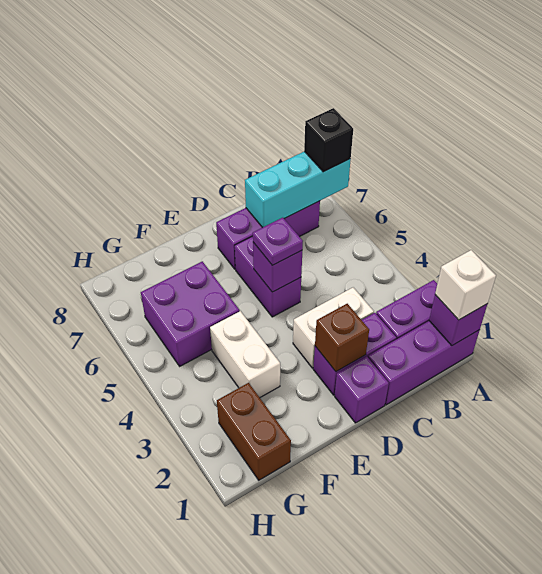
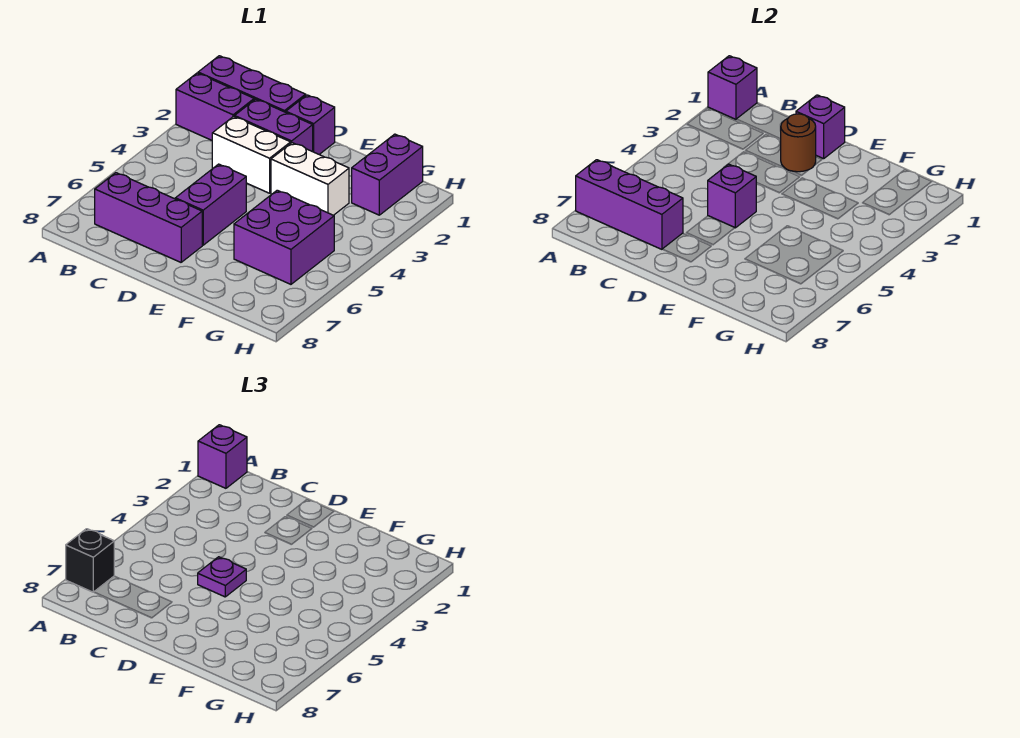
white 1x1 brick [435,250,496,320] -> purple 1x1 brick [198,425,247,488]
cyan 1x3 brick [245,151,351,228] -> purple 1x3 brick [576,160,683,249]
none -> purple 1x1 brick [796,95,845,159]
brown 1x1 brick [315,304,369,372] -> brown 1x1 round brick [781,114,816,172]
white 1x2 brick [210,311,280,397] -> white 1x2 brick turned to [271,143,349,215]
brown 1x2 brick [217,383,291,480] -> purple 1x2 brick [352,134,423,215]

